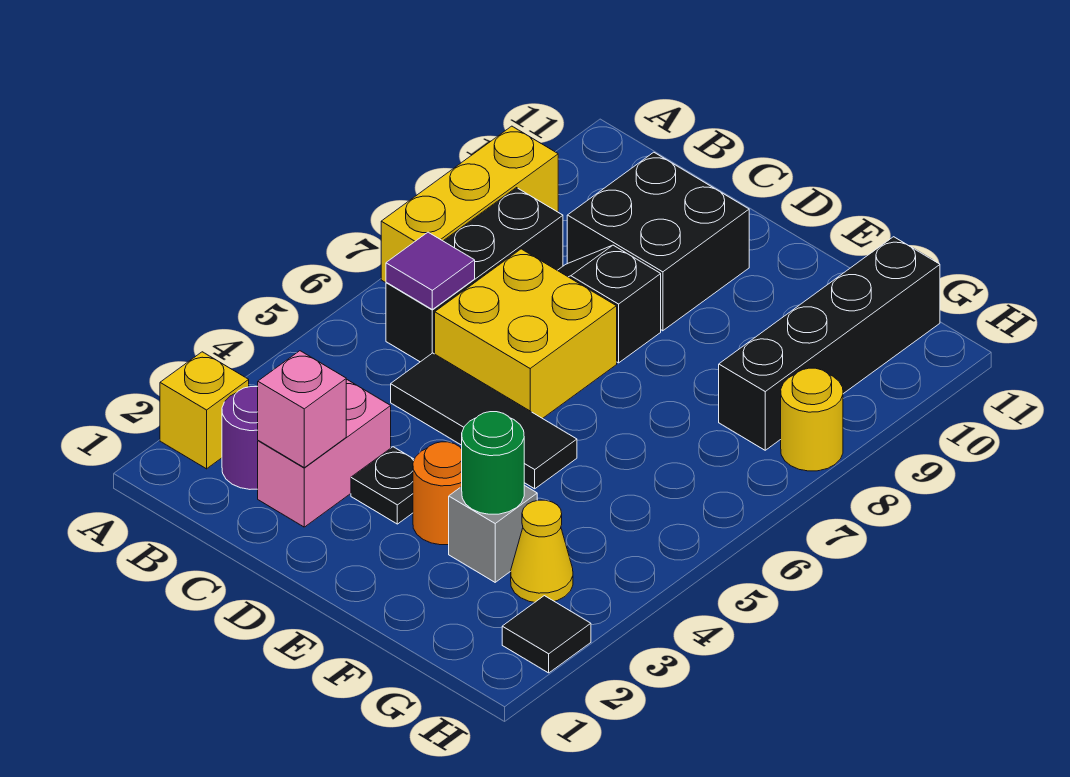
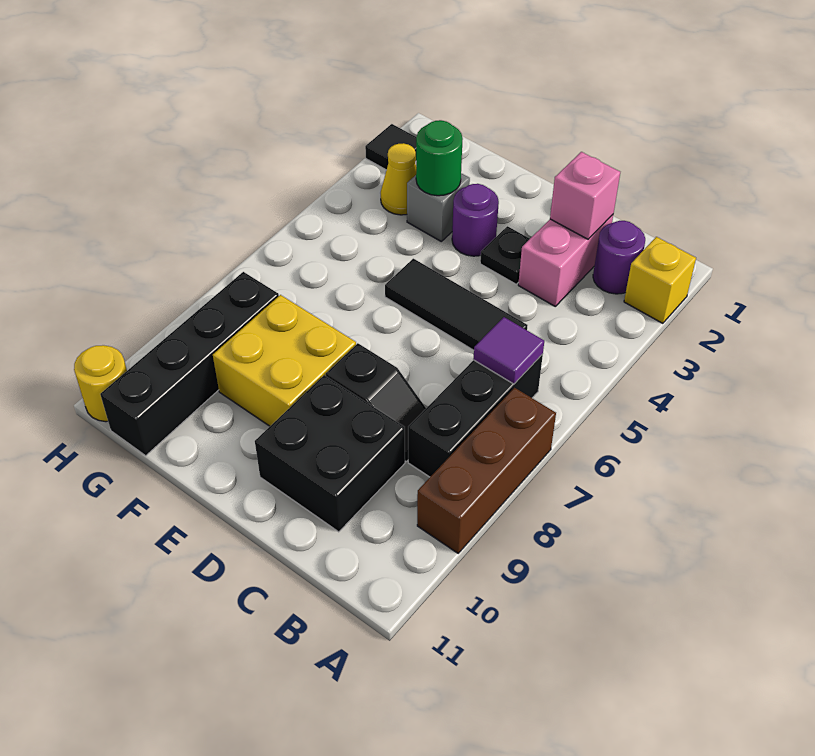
yellow 1x3 brick [381,126,558,283] -> brown 1x3 brick [417,388,556,553]
yellow 2x2 brick [435,249,617,419] -> yellow 2x2 brick moved to [213,295,356,426]
orange 1x1 round brick [413,442,462,545] -> purple 1x1 round brick [452,184,499,256]
yellow 1x1 round brick [781,368,843,471] -> yellow 1x1 round brick moved to [74,345,127,422]

